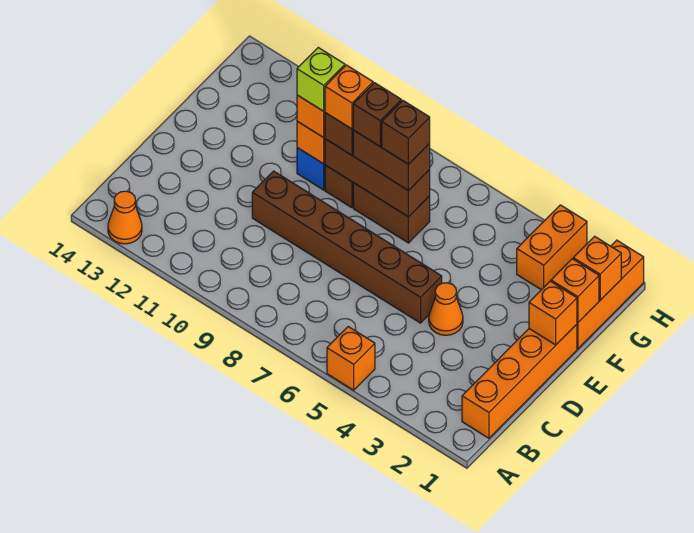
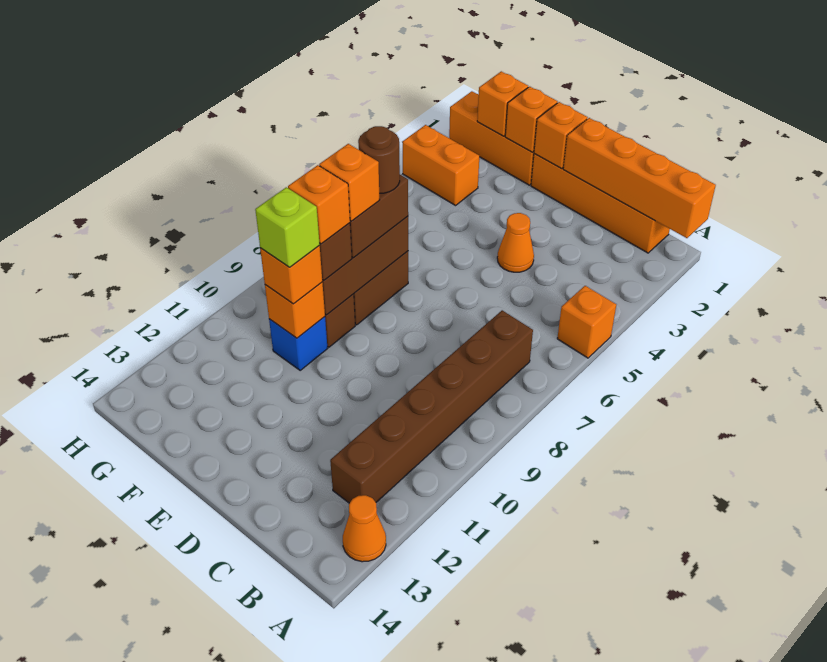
none -> orange 1x4 brick [563,118,716,238]
brown 1x6 brick [252,171,442,323] -> brown 1x6 brick moved to [330,310,533,503]
brown 1x1 brick [382,100,430,164] -> brown 1x1 round brick [358,126,400,193]
brown 1x1 brick [353,83,401,146] -> orange 1x1 brick [319,144,380,221]

